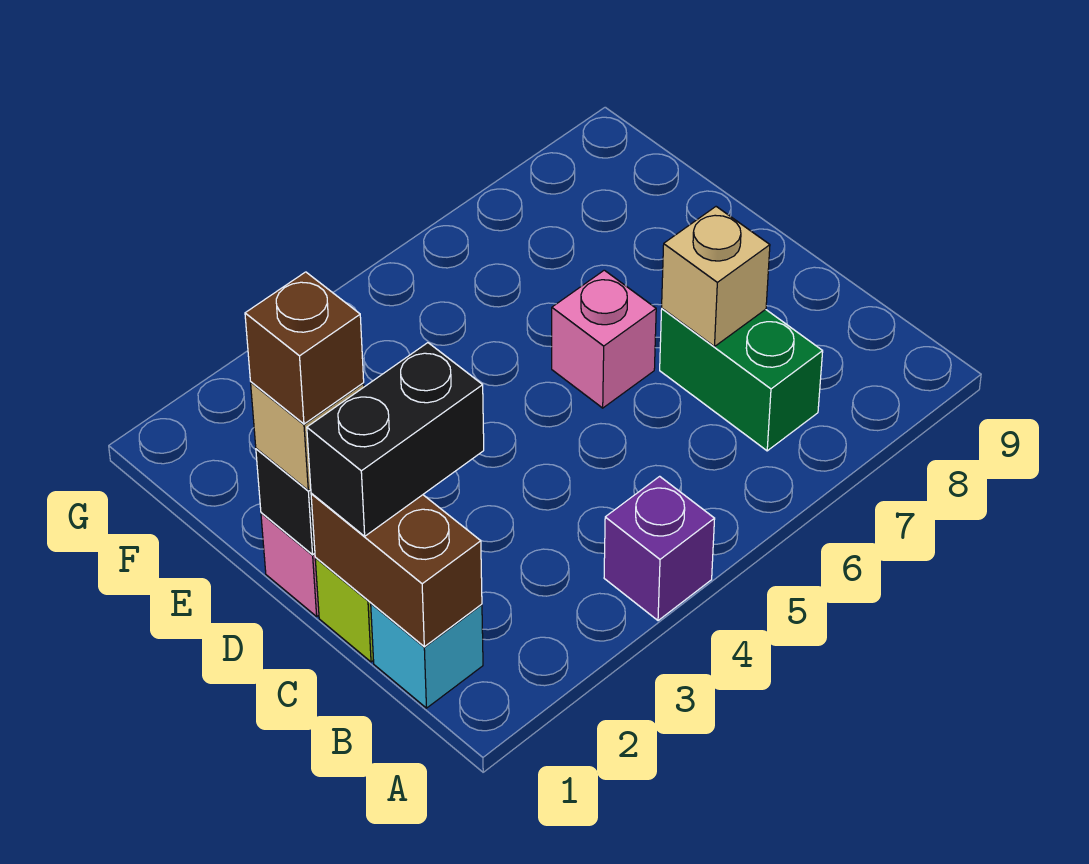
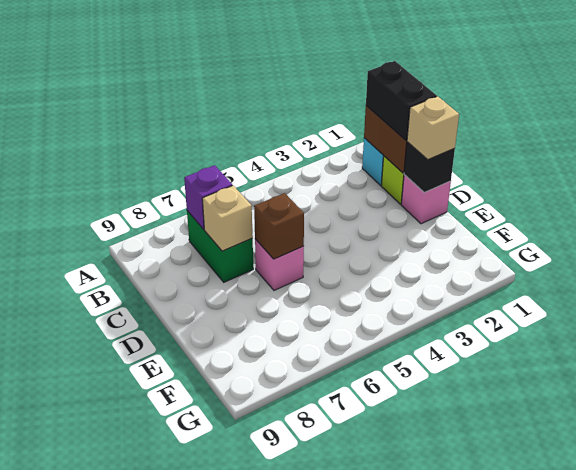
purple 1x1 brick [604,476,715,621] -> purple 1x1 brick moved to [184,165,232,229]
black 1x2 brick [307,343,484,536] -> black 1x2 brick turned to [366,61,437,140]
brown 1x1 brick [245,272,364,424] -> brown 1x1 brick moved to [254,193,304,259]

